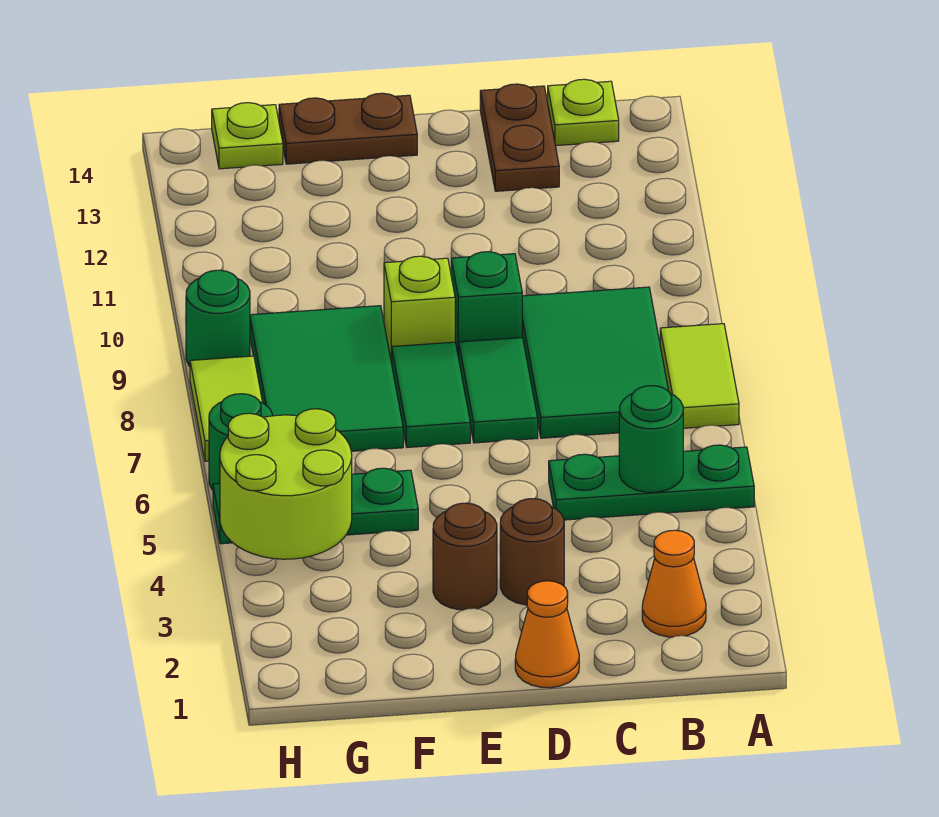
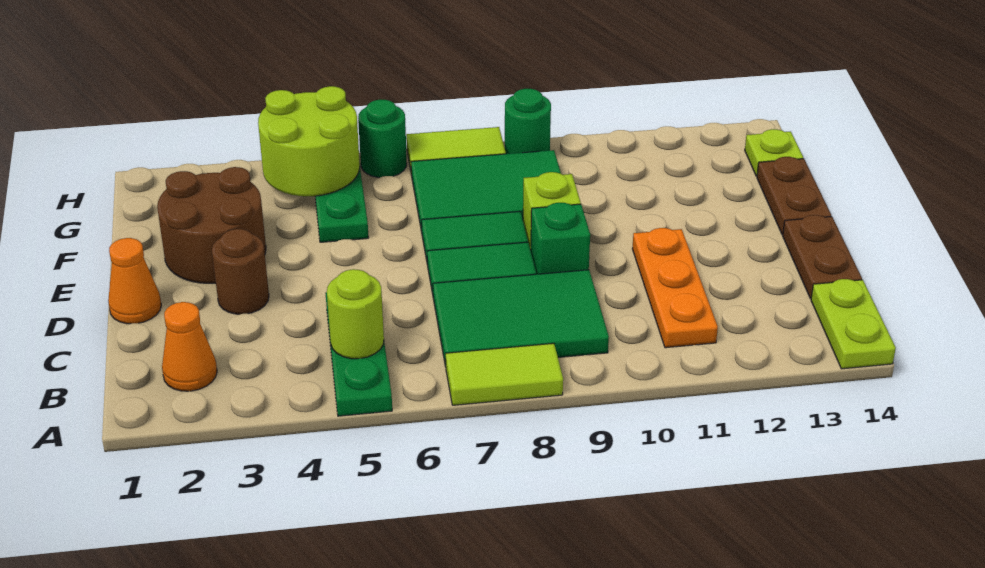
green 1x1 round brick [619,386,683,492] -> lime 1x1 round brick [327,269,384,359]
none -> orange 1x3 plate [632,228,718,348]
lime 1x1 plate [548,79,619,146] -> lime 1x2 plate [811,279,896,369]
brown 1x2 plate [480,84,559,191] -> brown 1x2 plate turned to [783,215,862,299]
brown 1x1 round brick [433,503,497,610] -> brown 2x2 round brick [157,167,266,283]

